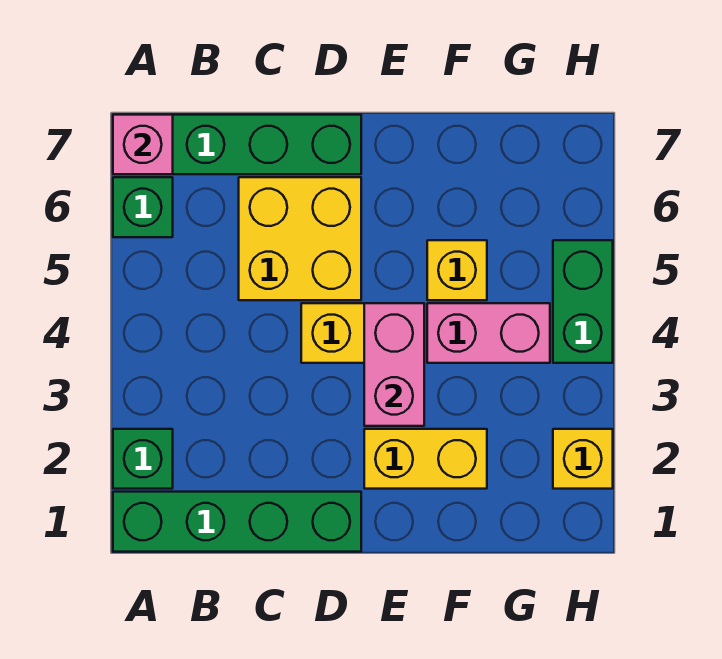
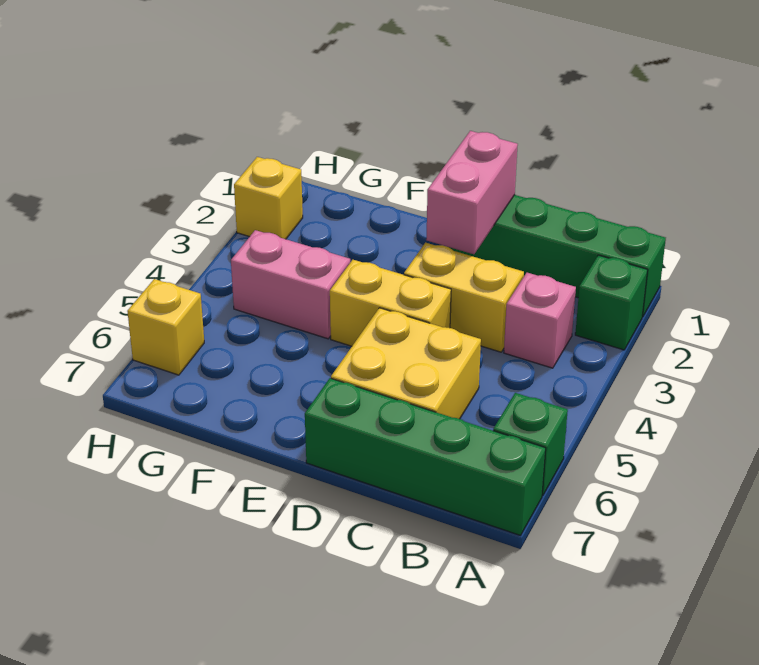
pink 1x1 brick [113,115,173,174] -> pink 1x1 brick moved to [504,273,576,368]
yellow 1x2 brick [364,429,487,489] -> yellow 1x2 brick moved to [404,243,524,352]
pink 1x2 brick [364,303,424,426] -> pink 1x2 brick moved to [426,131,518,254]
yellow 1x1 brick [427,240,487,300] -> yellow 1x1 brick moved to [127,279,204,375]
green 1x2 brick [553,240,613,363] -> none

